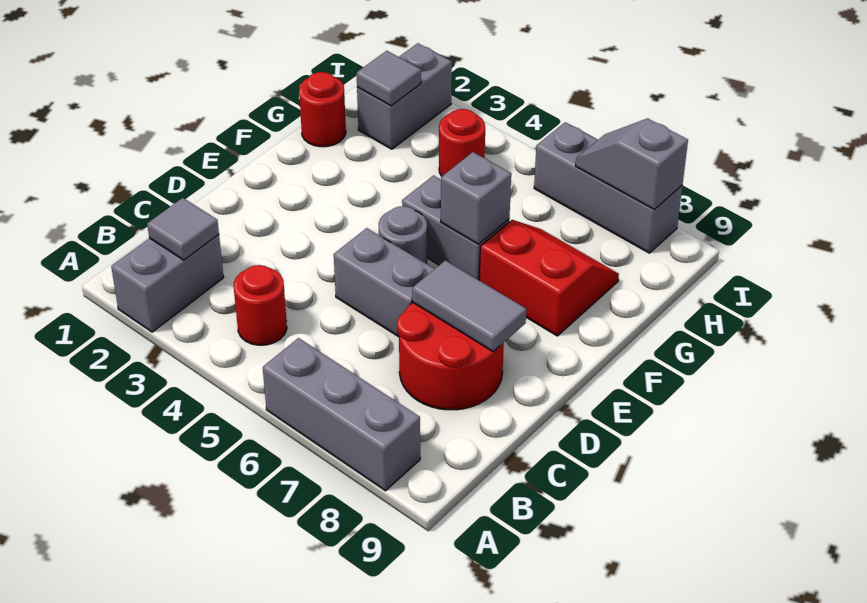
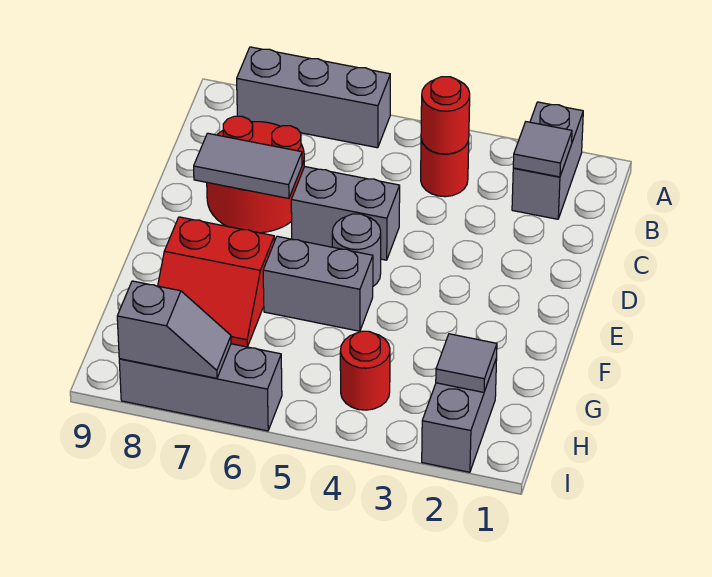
grey 1x1 brick [441,152,511,244] -> none
red 1x1 round brick [299,72,346,147] -> red 1x1 round brick moved to [421,77,470,154]

